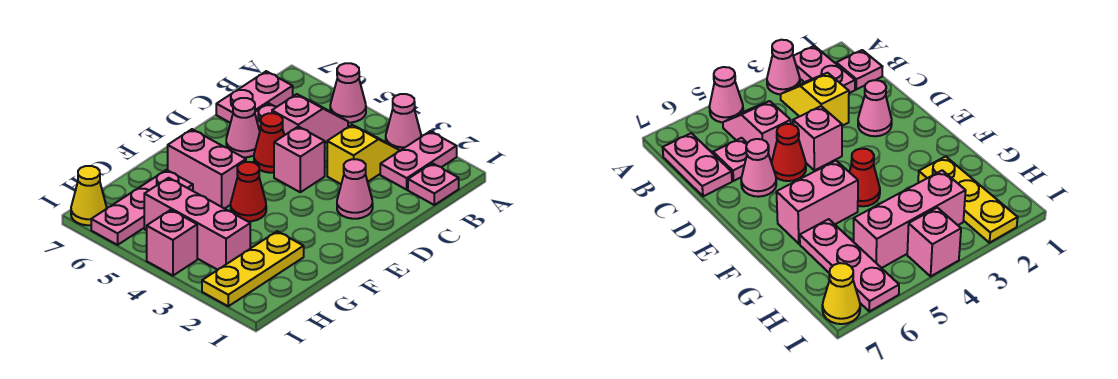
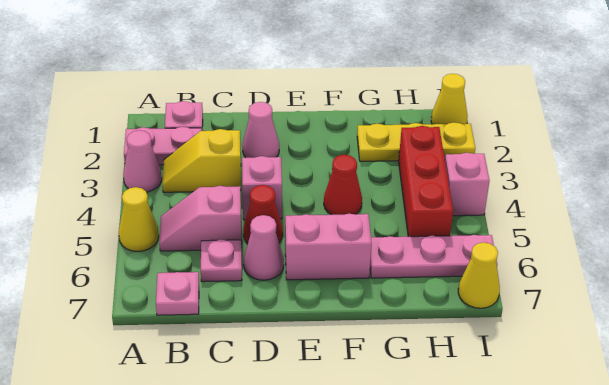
pink 1x1 cone [330,63,366,123] -> yellow 1x1 cone [119,187,159,251]
pink 1x2 plate [216,71,293,123] -> pink 1x1 plate [156,272,199,315]
pink 1x2 brick [168,129,246,209] -> pink 1x2 brick turned to [285,214,372,280]
pink 1x3 brick [144,178,250,270] -> red 1x3 brick [399,126,453,237]
none -> yellow 1x1 cone [431,74,468,124]

